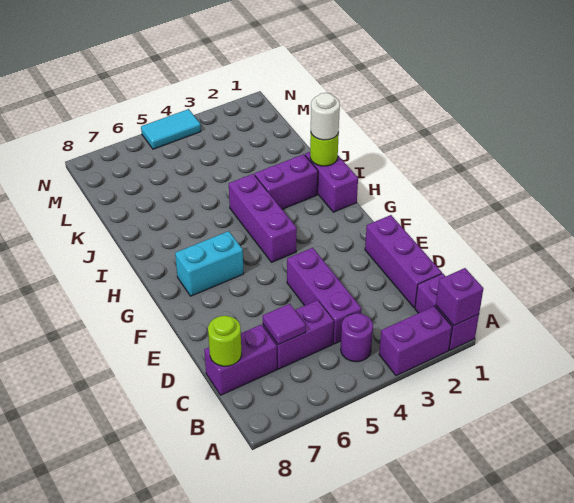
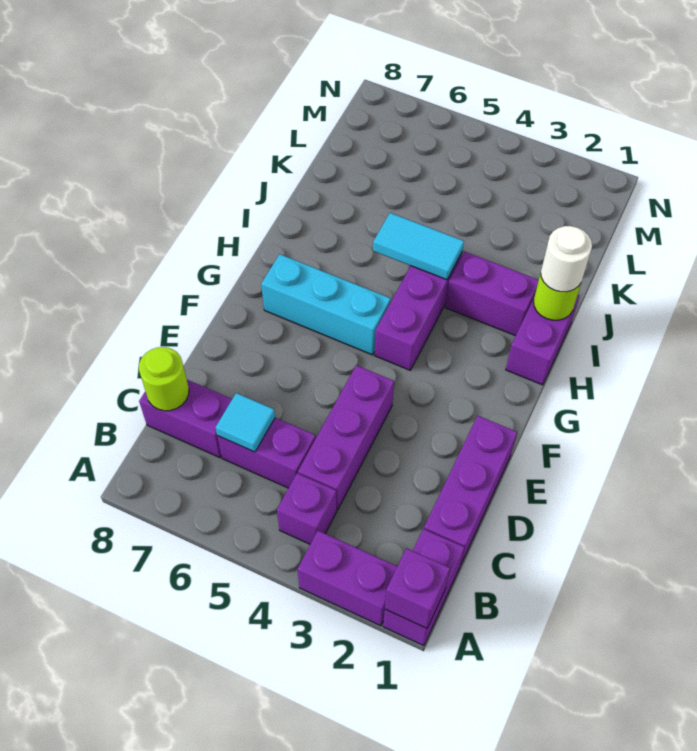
purple 1x1 round brick [341,313,373,362] -> purple 1x1 brick [277,473,337,544]
purple 1x1 tile [263,304,306,345] -> cyan 1x1 tile [215,393,275,452]
cyan 1x2 brick [175,231,244,296] -> cyan 1x3 brick [261,254,391,355]
cyan 1x2 tile [141,109,201,149] -> cyan 1x2 tile moved to [373,213,464,280]

